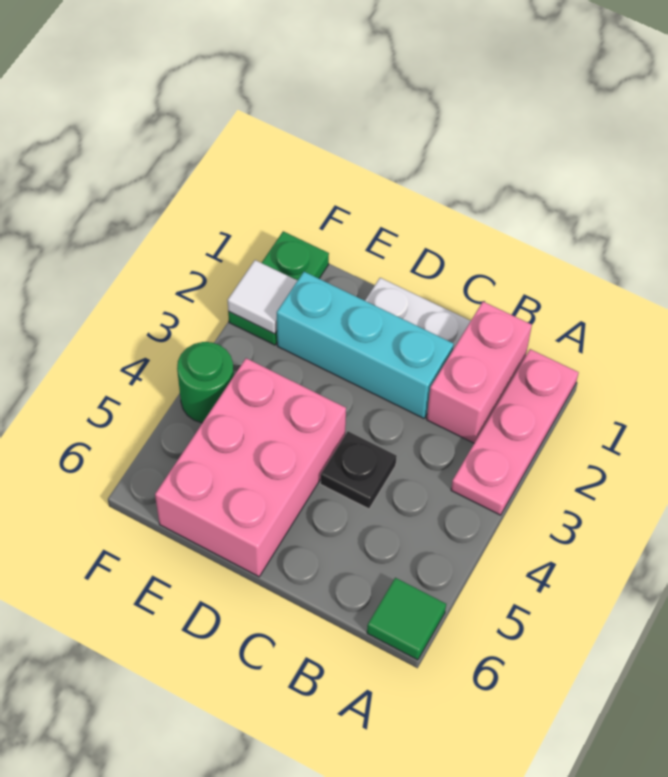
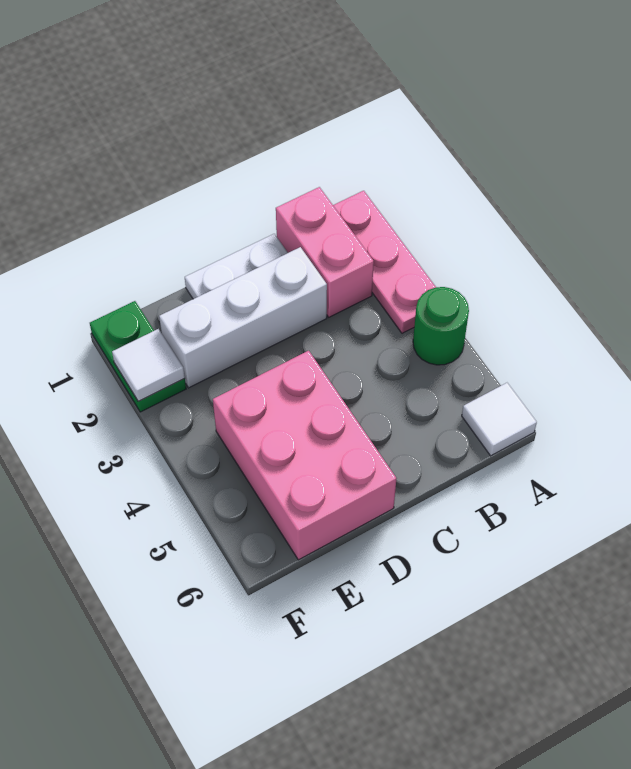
green 1x1 tile [367,578,446,660] -> white 1x1 tile [462,383,537,456]
cyan 1x3 brick [277,272,454,418] -> white 1x3 brick [159,247,327,388]
black 1x1 plate [320,431,397,509] -> none
green 1x1 round brick [177,342,234,423] -> green 1x1 round brick moved to [413,287,469,365]

